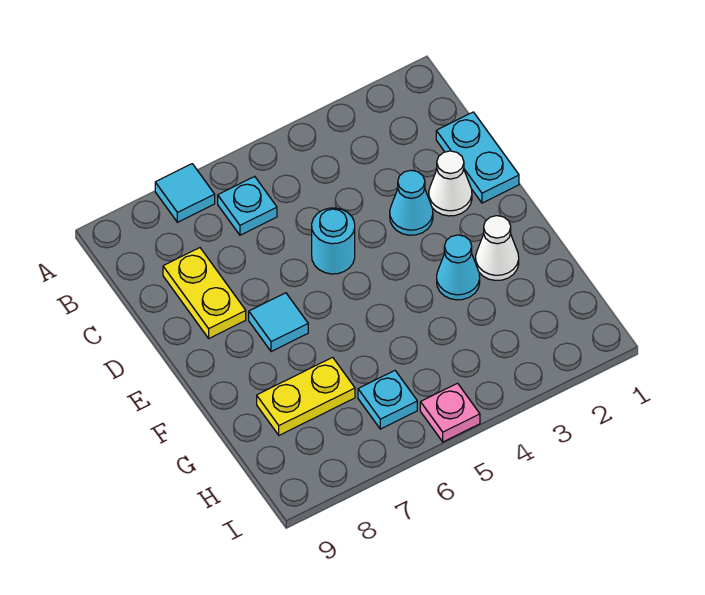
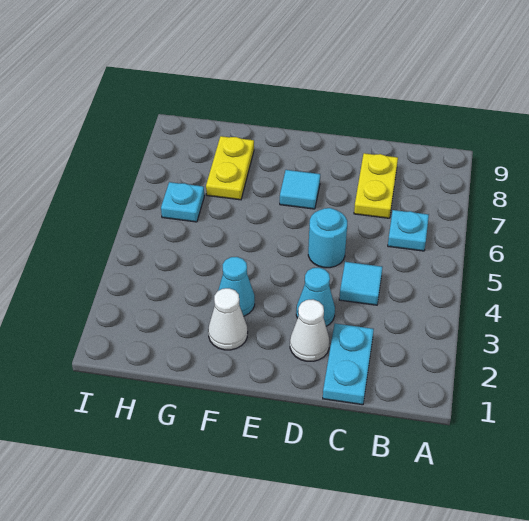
cyan 1x1 tile [155,164,215,222] -> cyan 1x1 tile moved to [339,262,382,305]
cyan 1x2 plate [436,112,519,203] -> cyan 1x2 plate turned to [323,323,374,405]
yellow 1x2 plate [163,248,246,338] -> yellow 1x2 plate turned to [354,153,398,218]
pink 1x1 plate [420,383,480,442] -> none

